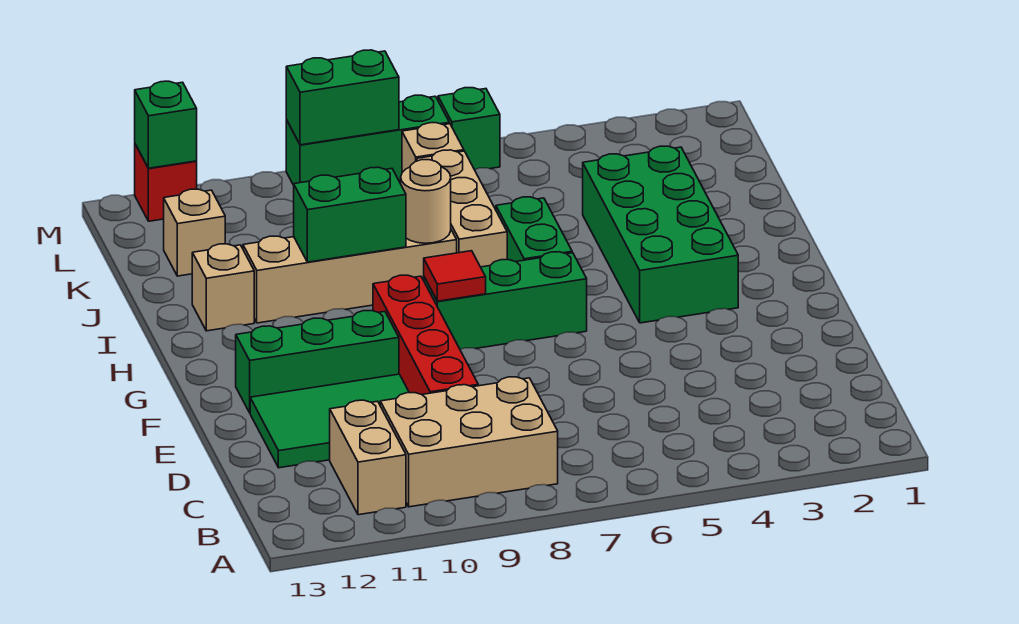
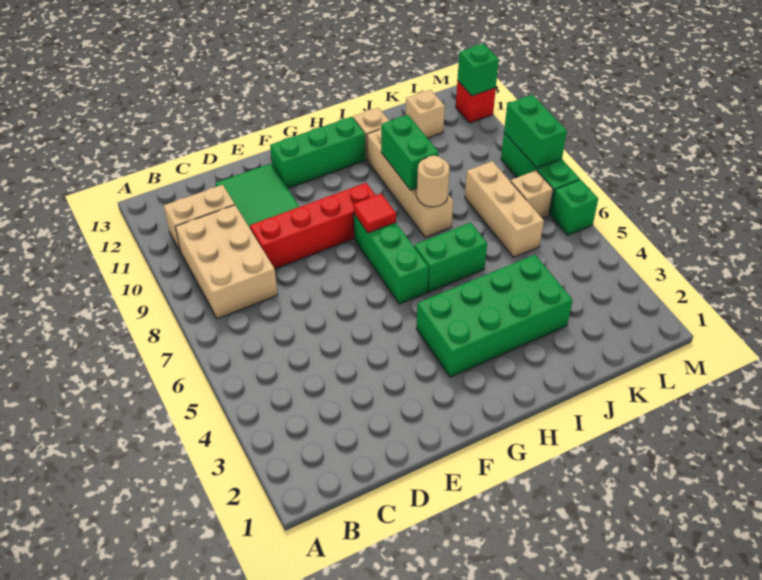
green 1x3 brick [236,311,399,413] -> green 1x3 brick turned to [270,117,365,188]
tan 1x3 brick [416,150,507,267] -> tan 1x3 brick turned to [465,161,544,257]

